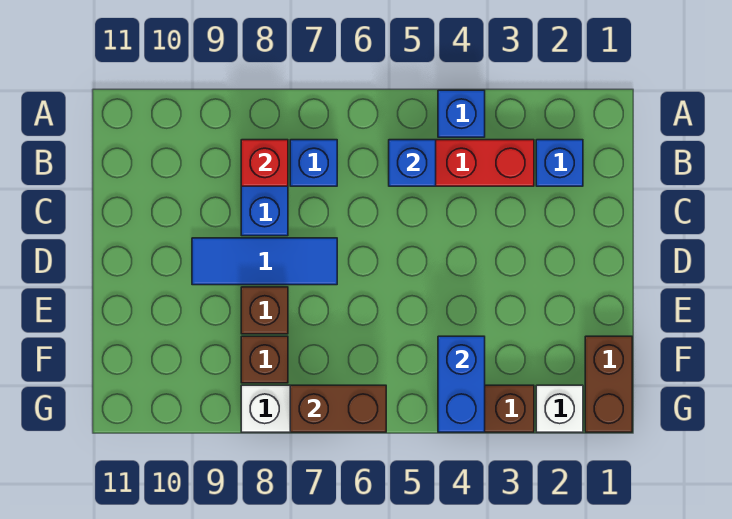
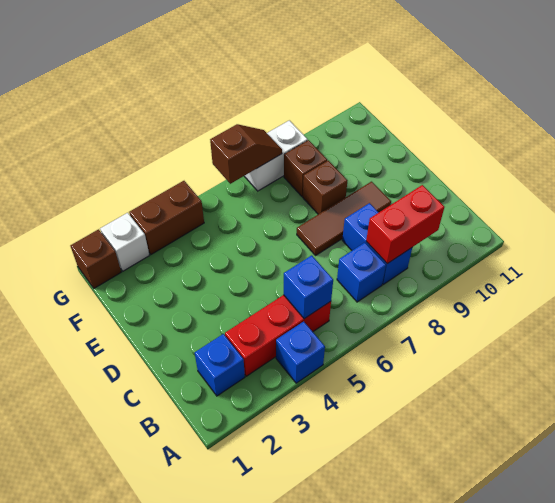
red 1x1 brick [241,140,288,186] -> red 1x2 brick [366,185,444,264]
blue 1x3 tile [192,238,337,285] -> brown 1x3 tile [297,182,391,255]
brown 1x2 brick [585,336,632,432] -> brown 1x1 brick [70,229,121,288]
blue 1x2 brick [438,336,485,432] -> none
brown 1x2 brick [290,385,386,432] -> brown 1x2 slope [210,124,282,184]

